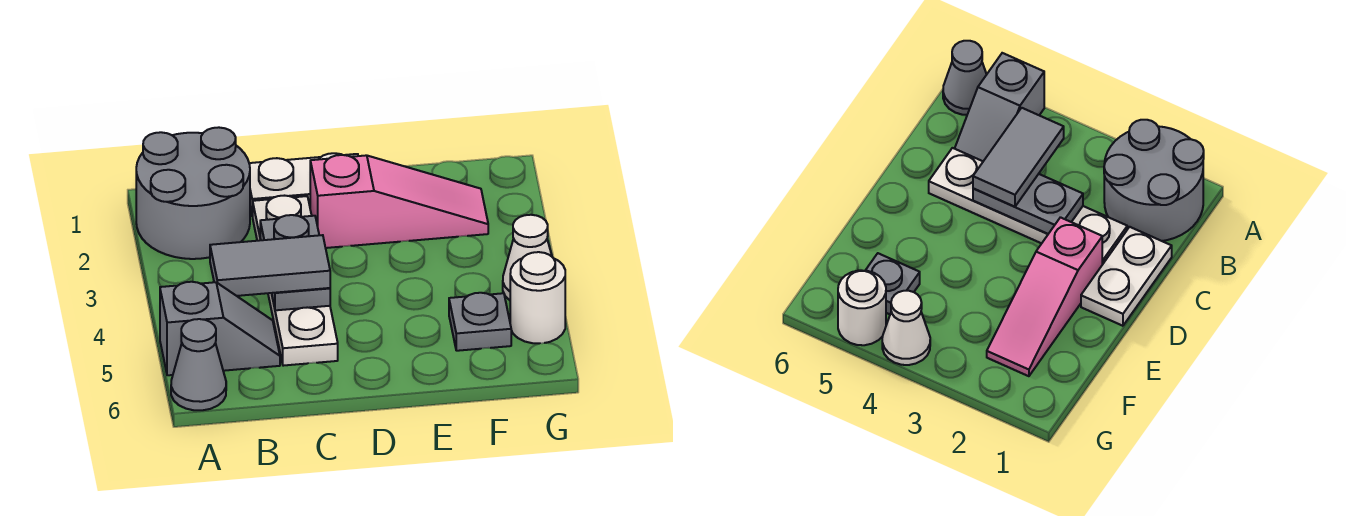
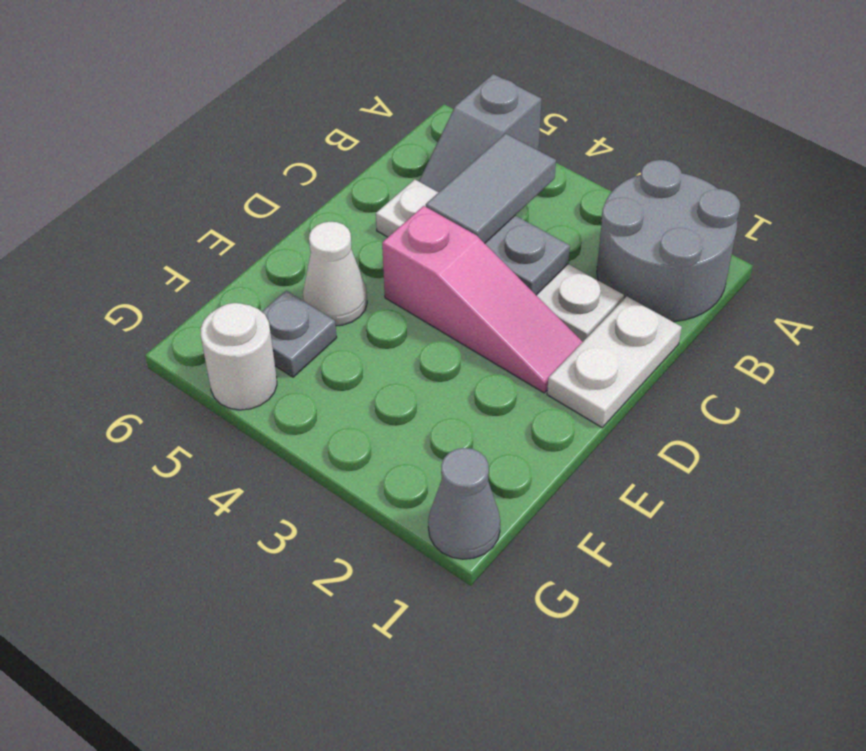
grey 1x1 cone [171,319,226,410] -> grey 1x1 cone moved to [428,448,500,559]
pink 1x3 slope [310,155,488,248] -> pink 1x3 slope turned to [382,206,582,393]
white 1x1 cone [503,215,552,300] -> white 1x1 cone moved to [303,222,367,326]

